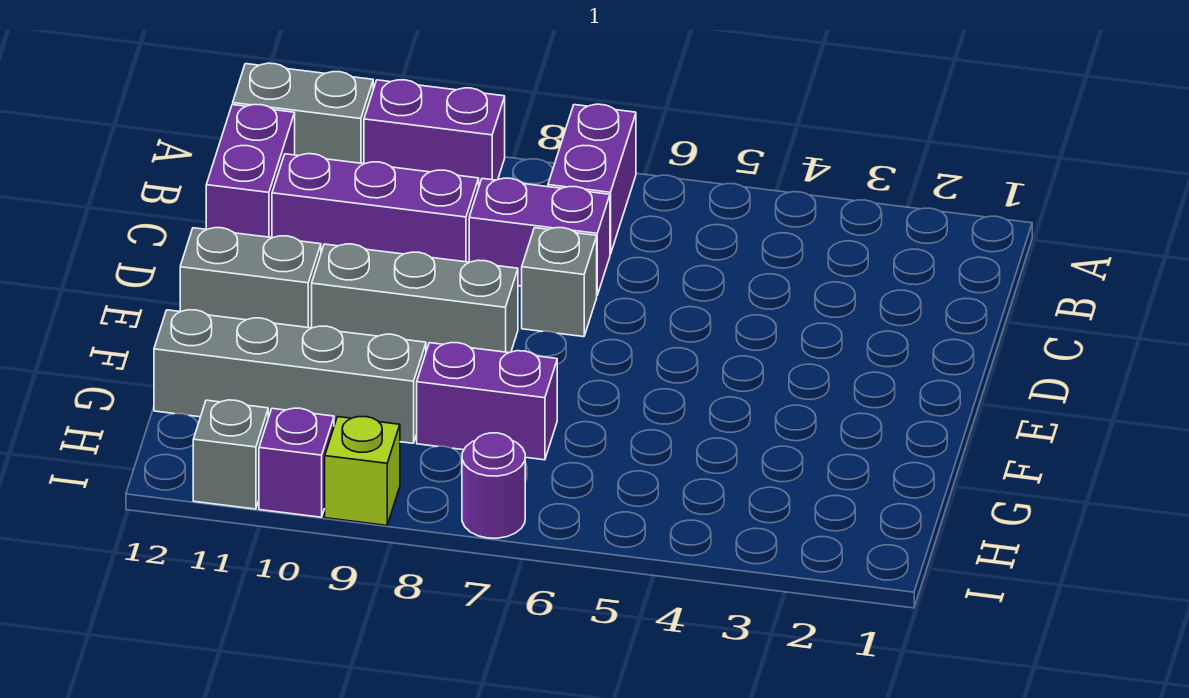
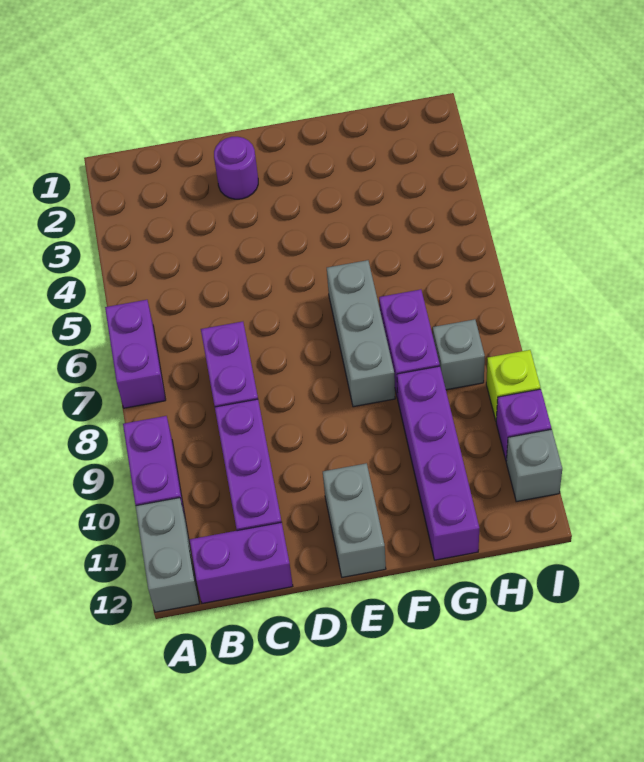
purple 1x2 brick [548,104,636,254] -> purple 1x2 brick turned to [105,300,166,408]
grey 1x1 brick [522,228,597,337] -> grey 1x1 brick moved to [433,319,485,390]
grey 1x3 brick [312,244,518,353] -> grey 1x3 brick moved to [327,260,395,407]
grey 1x4 brick [154,310,426,443] -> purple 1x4 brick [397,366,479,560]
purple 1x1 round brick [462,433,525,538] -> purple 1x1 round brick moved to [214,137,258,199]

